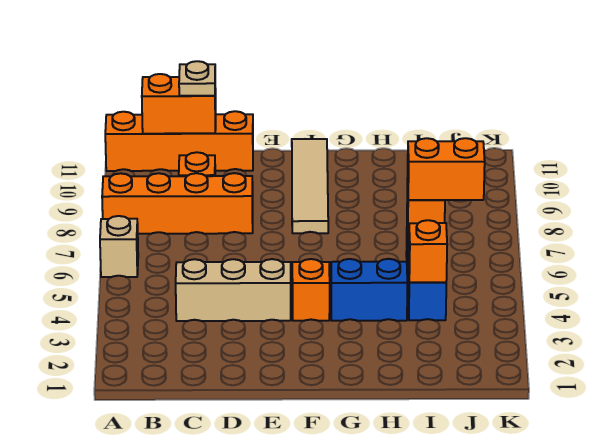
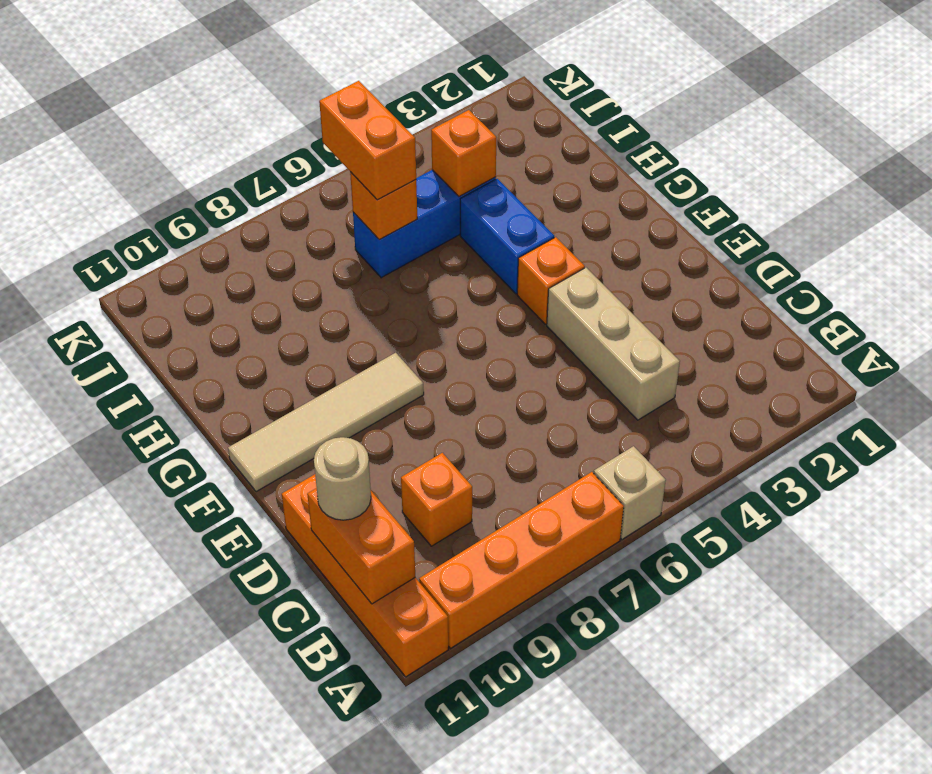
orange 1x4 brick [102,173,253,234] -> orange 1x4 brick turned to [419,472,624,648]
tan 1x1 plate [179,61,215,96] -> tan 1x1 round brick [314,437,371,520]

